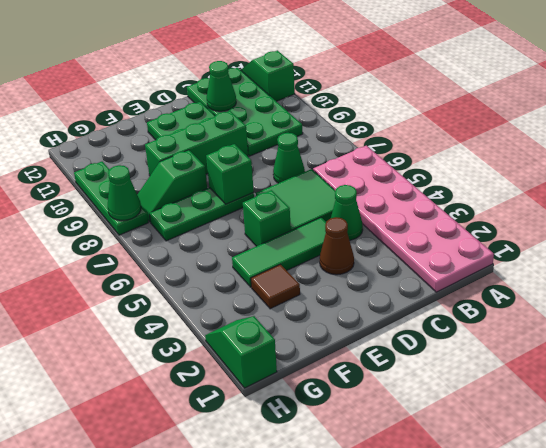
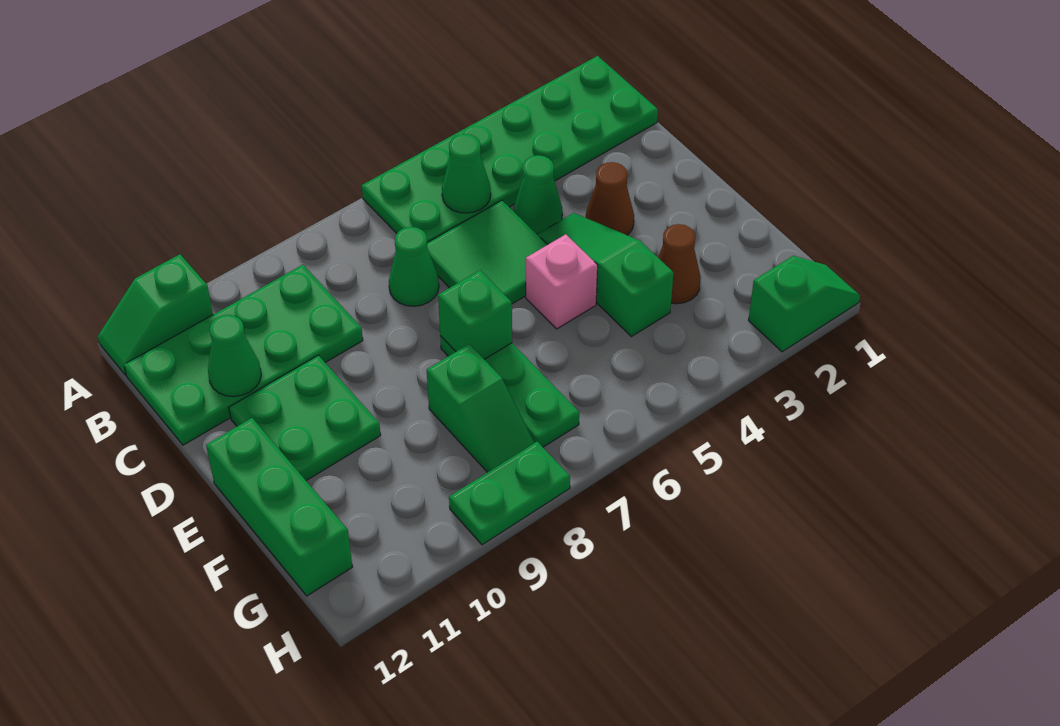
pink 2x6 plate [313,146,494,292] -> green 2x6 plate [362,56,658,243]
green 1x3 tile [232,218,326,287] -> green 1x3 slope [537,213,673,336]
green 1x3 brick [145,111,248,176] -> green 1x3 brick moved to [206,418,352,596]
green 1x1 brick [243,190,291,246] -> pink 1x1 brick [526,234,598,329]
brown 1x1 tile [251,265,300,309] -> brown 1x1 cone [658,224,701,304]
green 1x2 slope [205,316,277,388] -> green 1x2 slope turned to [748,256,860,352]
green 1x3 plate [74,162,148,235] -> green 1x2 plate [449,442,570,545]
green 1x1 cone [108,165,141,220] -> green 1x1 cone moved to [442,134,491,213]

